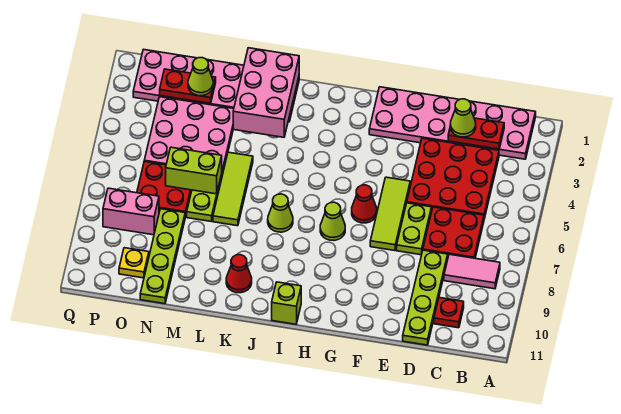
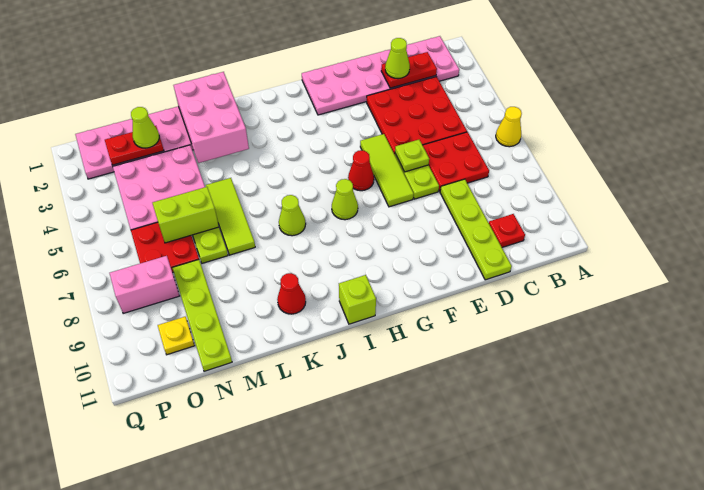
none -> yellow 1x1 cone [496,107,522,147]
pink 1x2 tile [444,254,500,289] -> none
none -> lime 1x1 plate [395,140,429,172]

